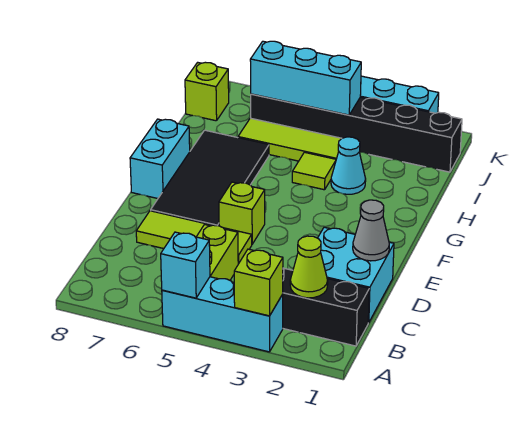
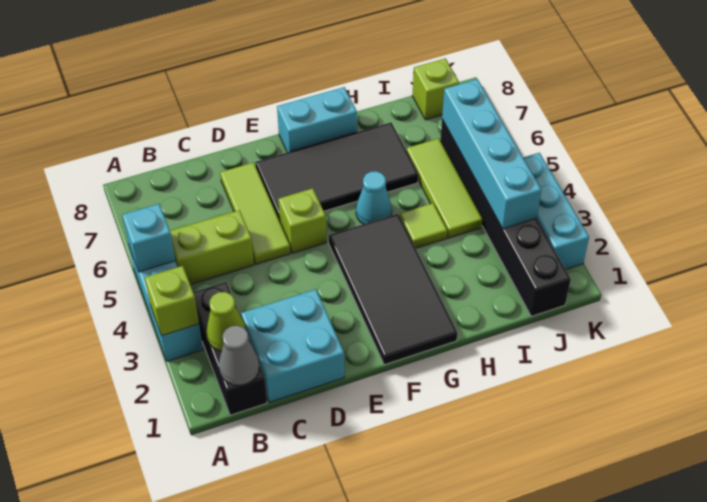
grey 1x1 cone [353,200,389,261] -> grey 1x1 cone moved to [219,326,259,385]
none -> black 2x4 tile [329,214,458,365]
cyan 1x1 cone [331,137,366,194] -> cyan 1x1 cone moved to [356,171,392,224]
cyan 1x3 brick [250,41,361,115] -> cyan 1x4 brick [442,79,541,229]

